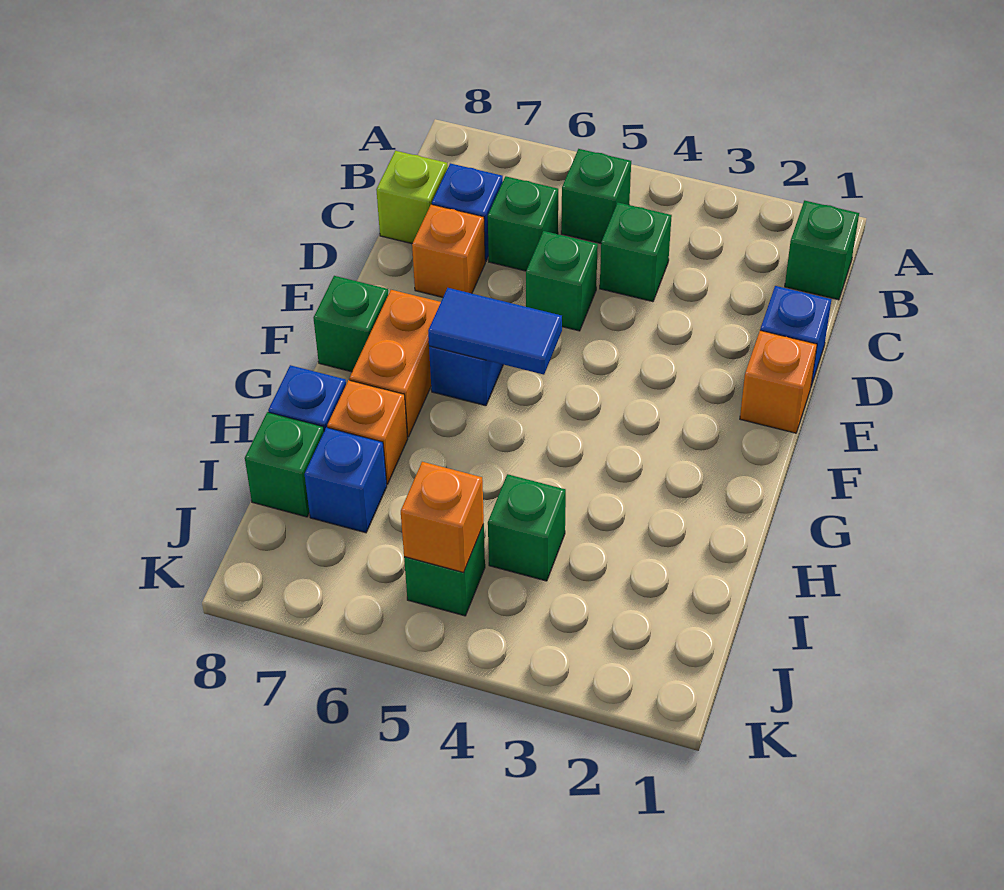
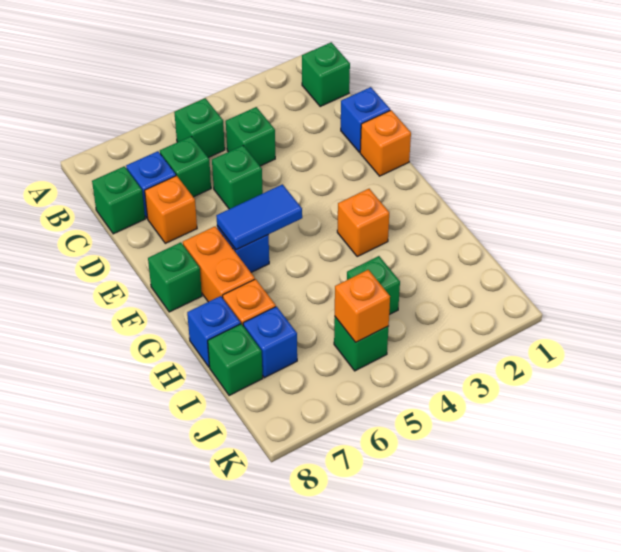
lime 1x1 brick [376,151,448,244] -> green 1x1 brick [92,166,145,234]
none -> orange 1x1 brick [337,189,389,257]

